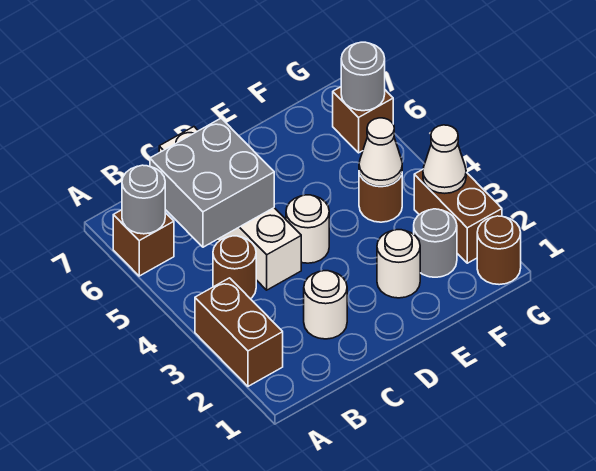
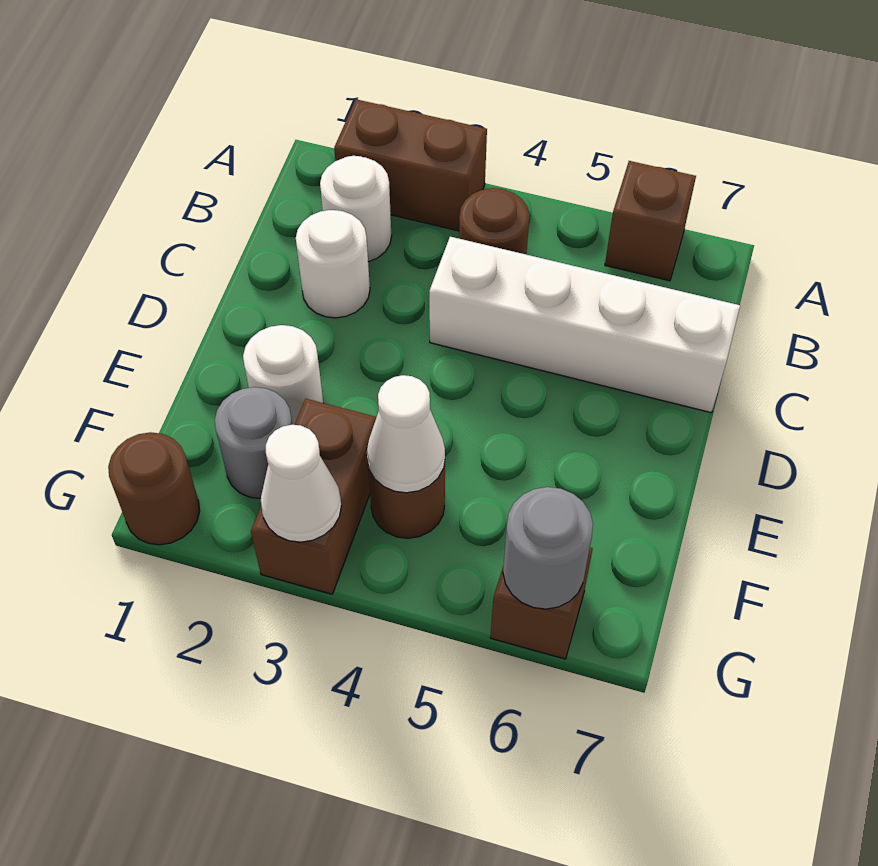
grey 1x1 round brick [122,165,165,234] -> none
grey 2x2 brick [150,118,274,247] -> none
white 1x1 round brick [286,195,329,263] -> white 1x1 round brick moved to [320,156,392,262]
brown 1x2 brick [414,169,502,263] -> brown 1x2 brick turned to [251,399,377,594]

